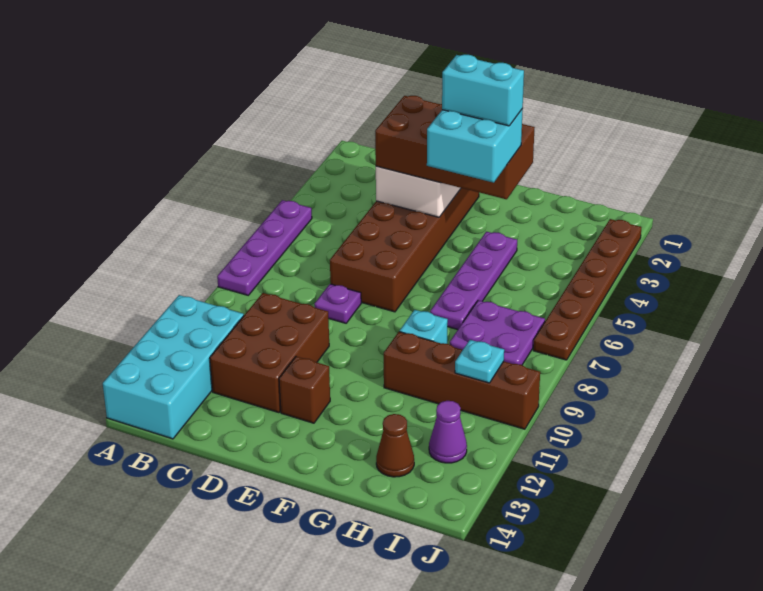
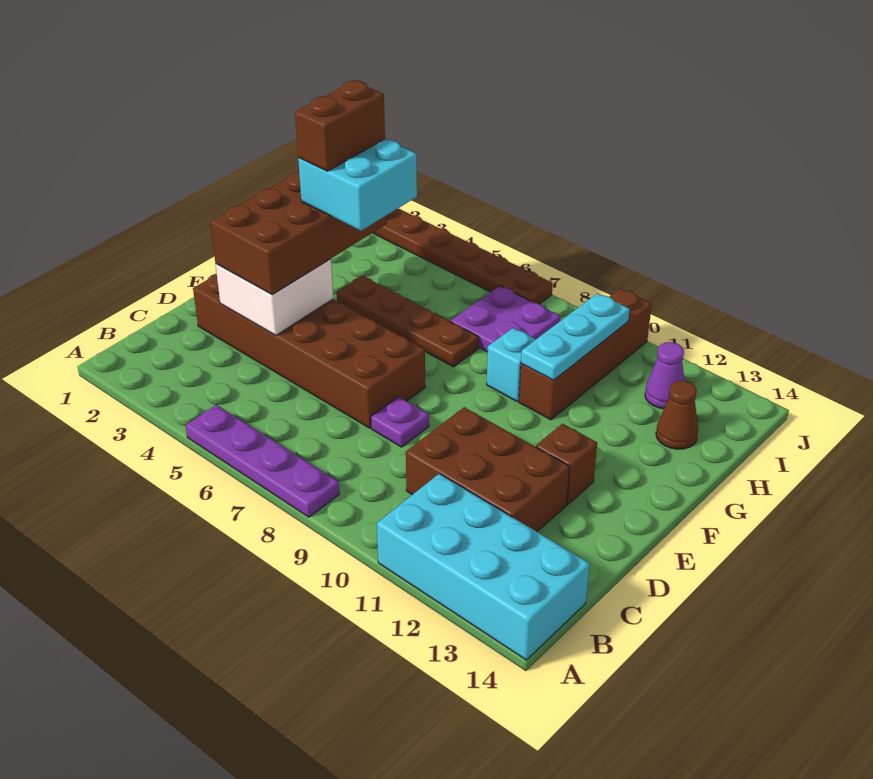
cyan 1x2 brick [442,54,524,126] -> brown 1x2 brick [295,81,385,171]
purple 1x4 plate [430,232,517,330] -> brown 1x4 plate [337,276,479,367]
cyan 1x1 plate [455,340,504,383] -> cyan 1x3 plate [521,293,630,380]

